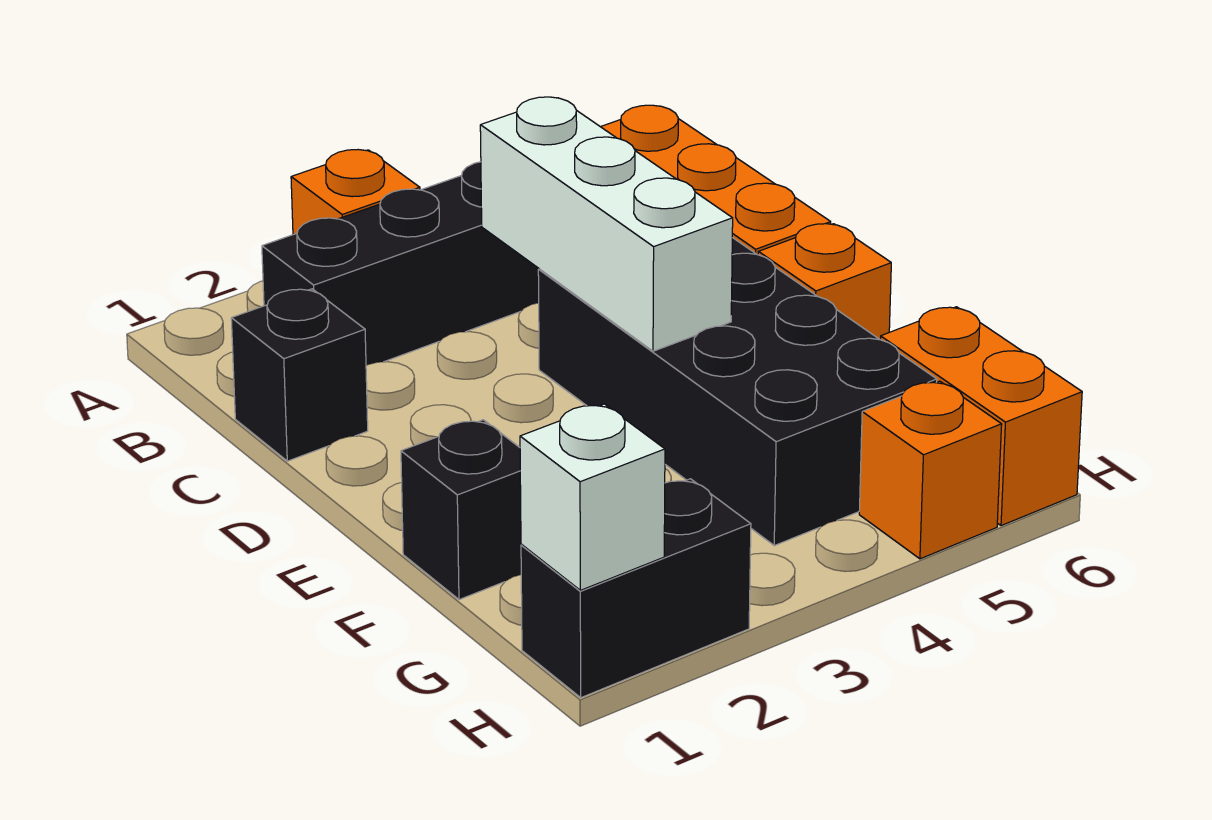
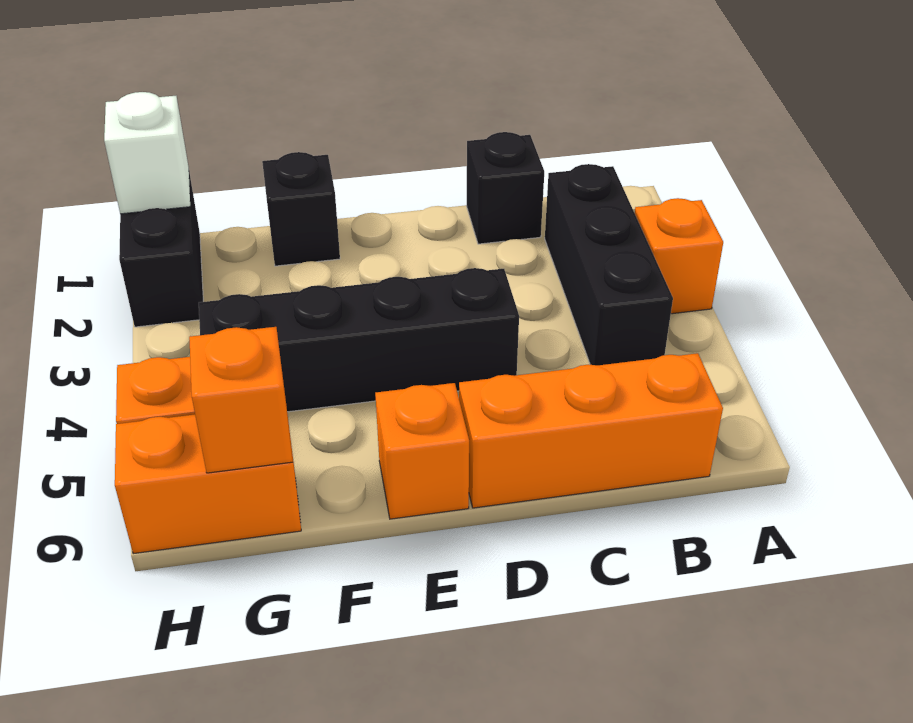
white 1x3 brick [480,97,733,351] -> none
black 2x4 brick [538,238,937,545] -> black 1x4 brick [199,268,519,412]
none -> orange 1x1 brick [189,327,293,473]

